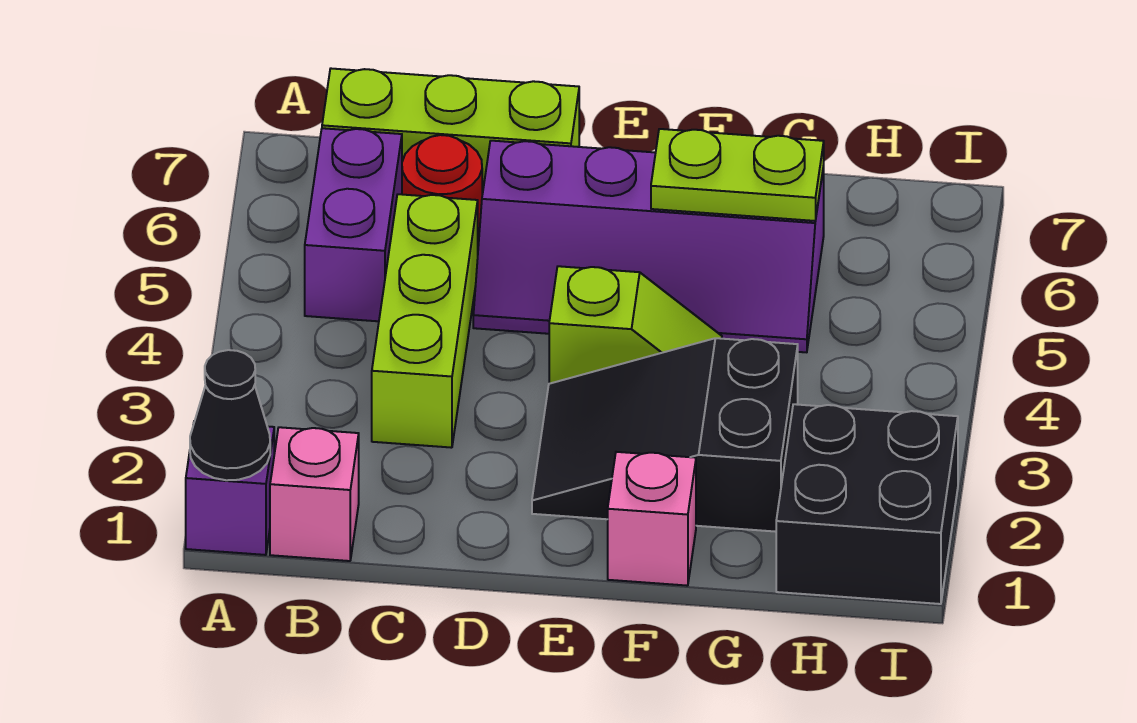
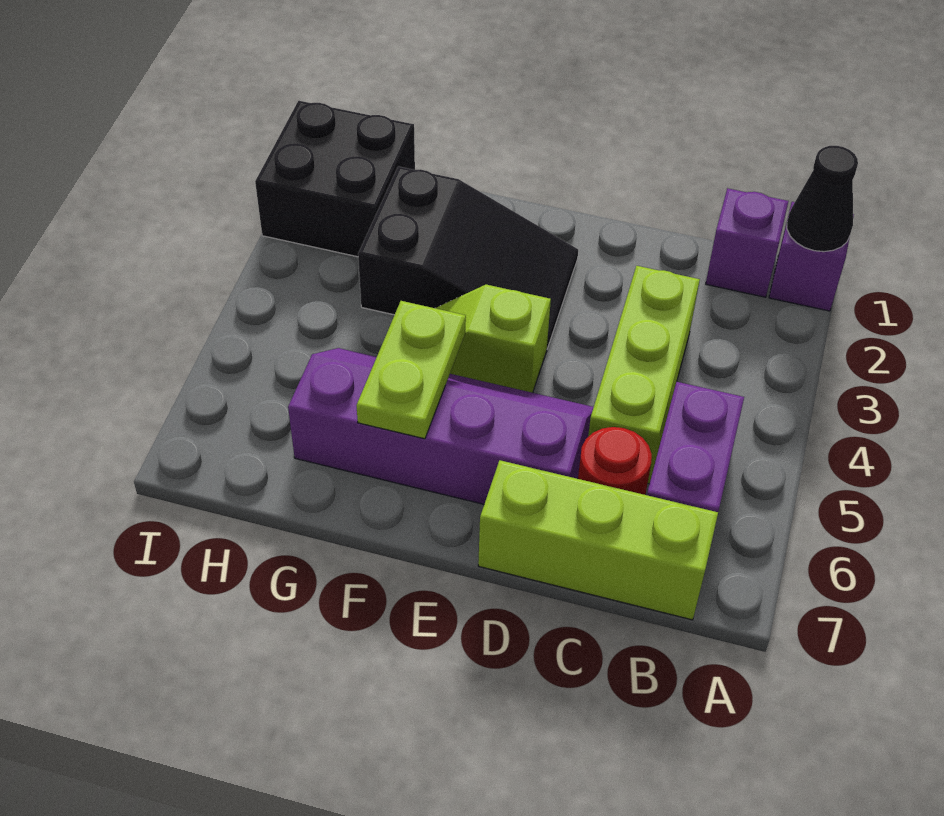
pink 1x1 brick [270,427,359,561] -> purple 1x1 brick [706,188,788,297]
pink 1x1 brick [608,452,696,586] -> none
lime 1x2 plate [651,129,824,221] -> lime 1x2 plate turned to [356,301,466,439]

